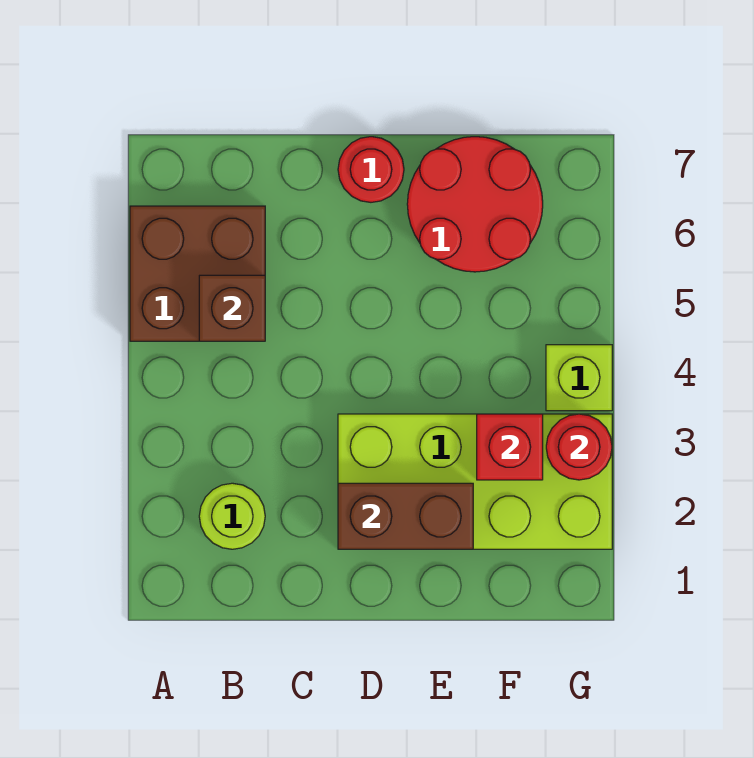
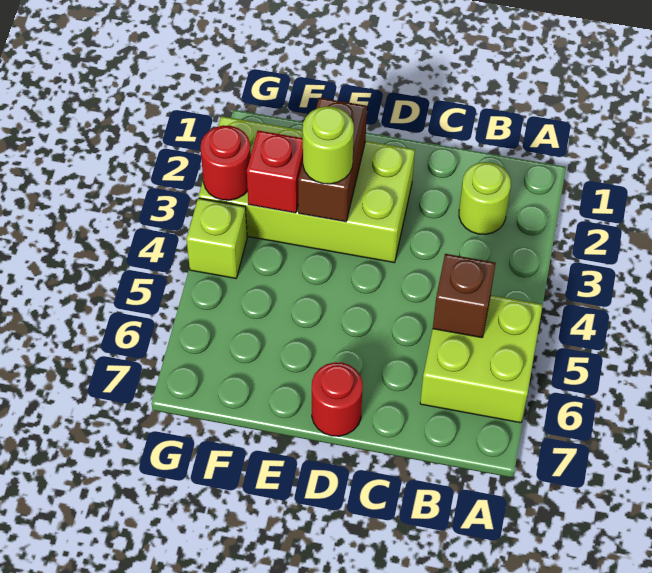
brown 2x2 brick [130,206,265,341] -> lime 2x2 brick [420,295,543,423]
brown 1x2 brick [338,483,473,549] -> brown 1x2 brick turned to [298,98,367,222]
none -> lime 1x1 round brick [303,106,354,184]
red 2x2 round brick [407,137,543,272] -> none

